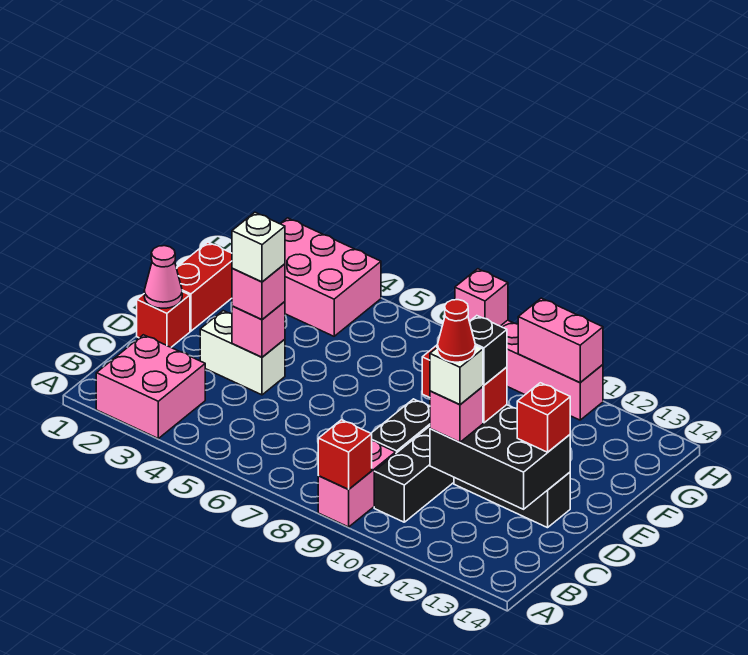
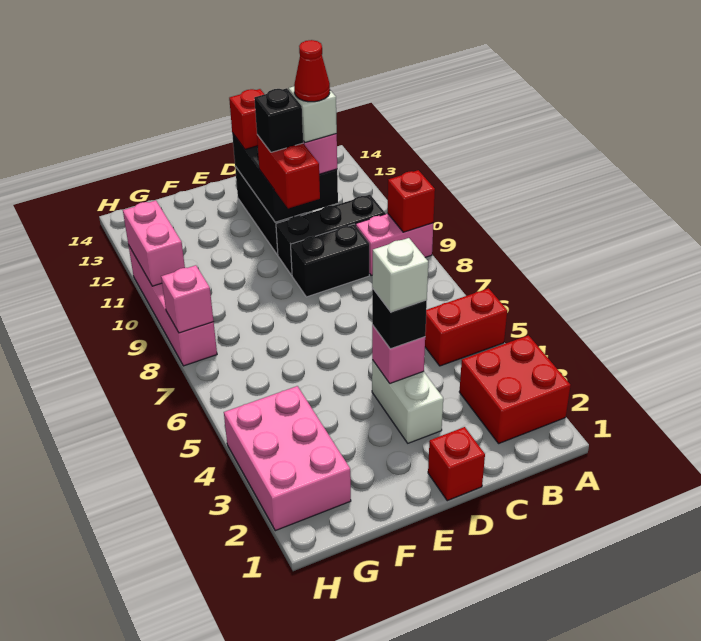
pink 2x2 brick [96,335,205,438] -> red 2x2 brick [459,335,571,443]
pink 1x1 cone [144,246,182,308] -> none
pink 1x1 brick [232,264,285,320] -> black 1x1 brick [372,288,427,349]
red 1x2 brick [176,242,232,331] -> red 1x2 brick moved to [425,288,507,366]

